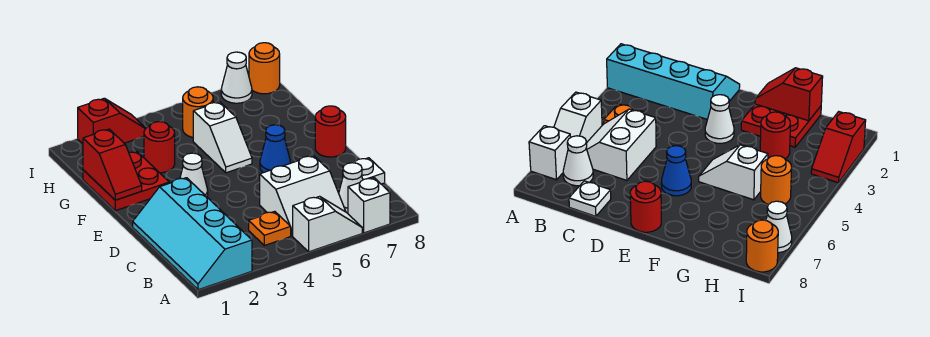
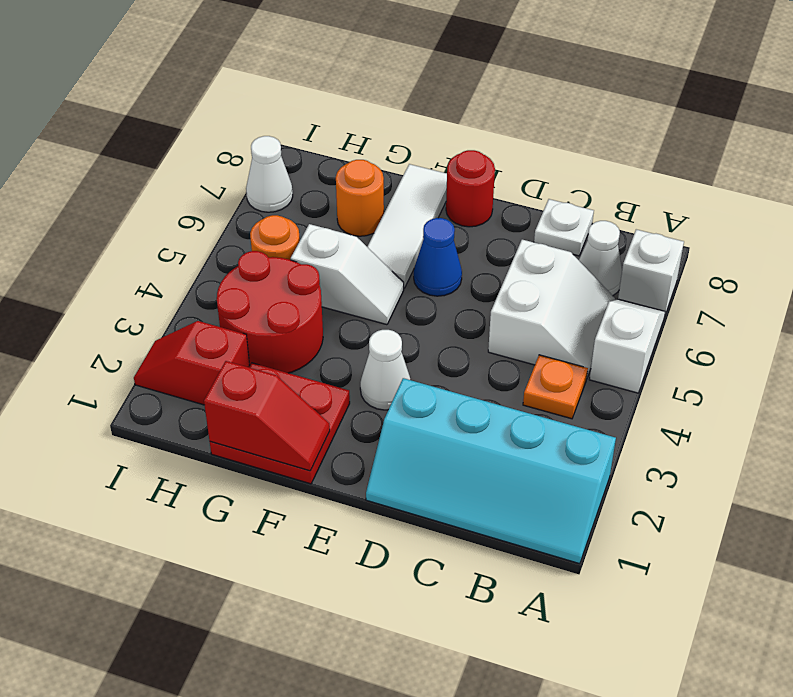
none -> white 1x3 tile [367,164,447,288]
red 1x1 round brick [144,122,175,173] -> red 2x2 round brick [217,251,323,373]
red 1x2 slope [78,98,146,144] -> red 1x2 slope turned to [134,321,250,405]
orange 1x1 round brick [249,43,280,94] -> orange 1x1 round brick moved to [336,160,384,236]

